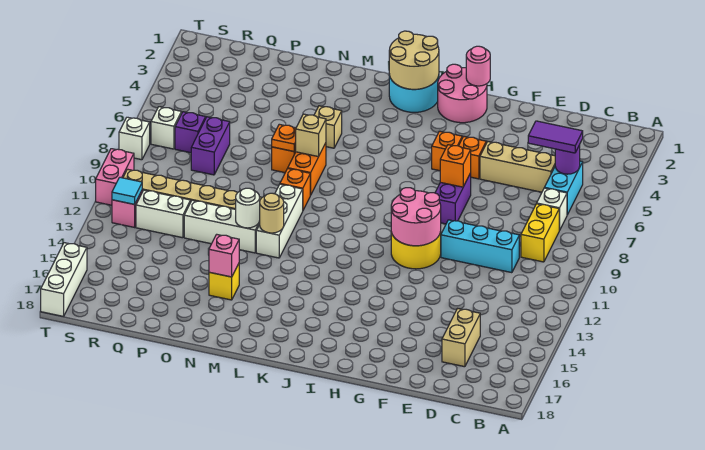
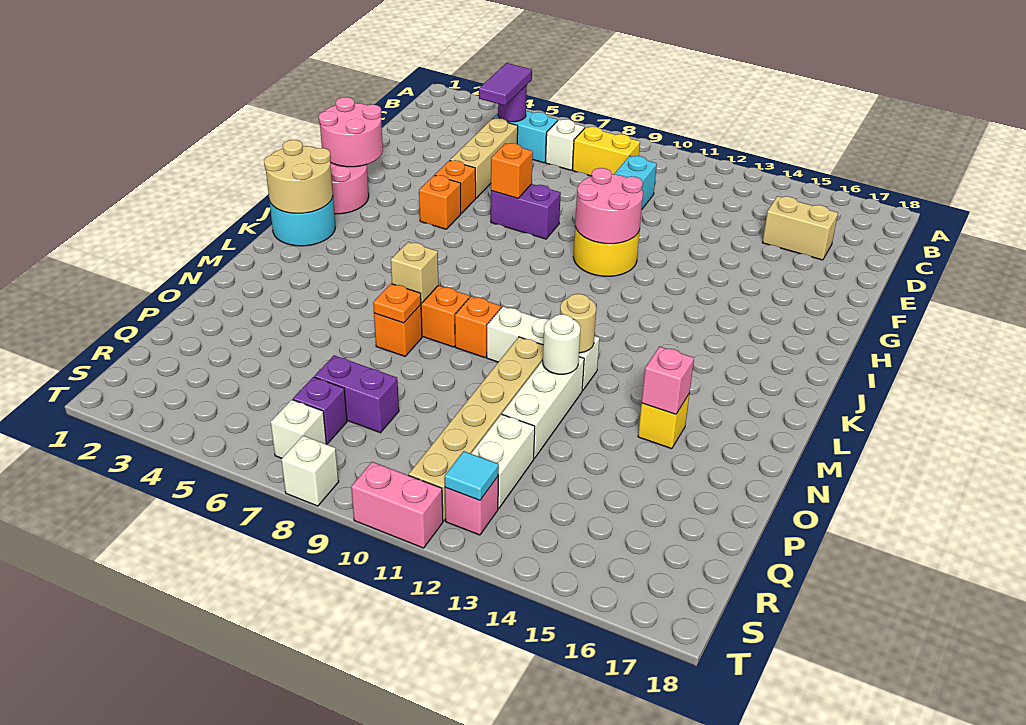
pink 1x1 round brick [466,46,490,86] -> pink 2x2 round brick [319,97,383,167]
tan 1x1 brick [314,106,342,148] -> none
white 1x3 brick [41,243,87,316] -> none

